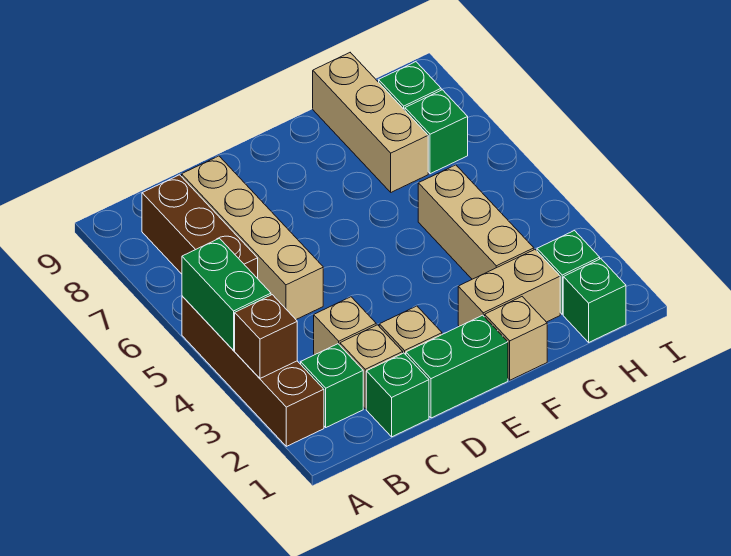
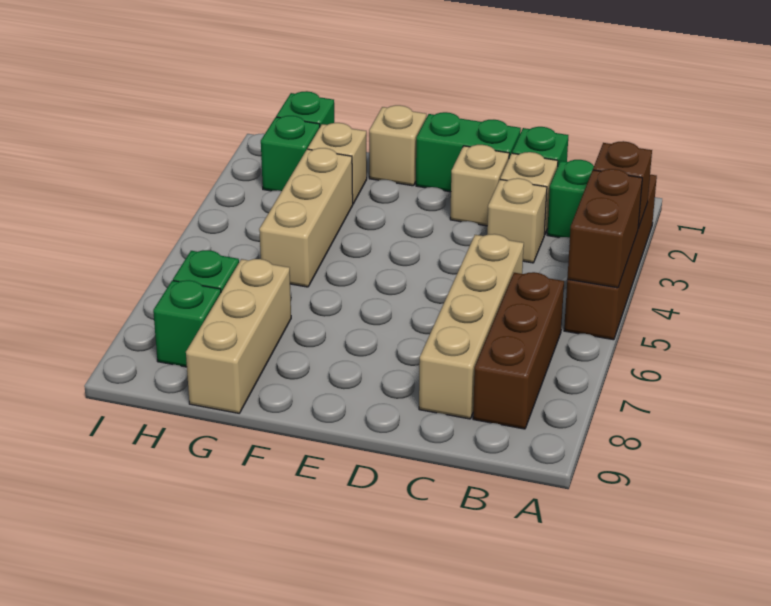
green 1x2 brick [182,238,271,350] -> brown 1x2 brick [567,169,642,288]
tan 1x2 brick [458,250,560,326] -> tan 1x1 brick [308,123,367,204]

